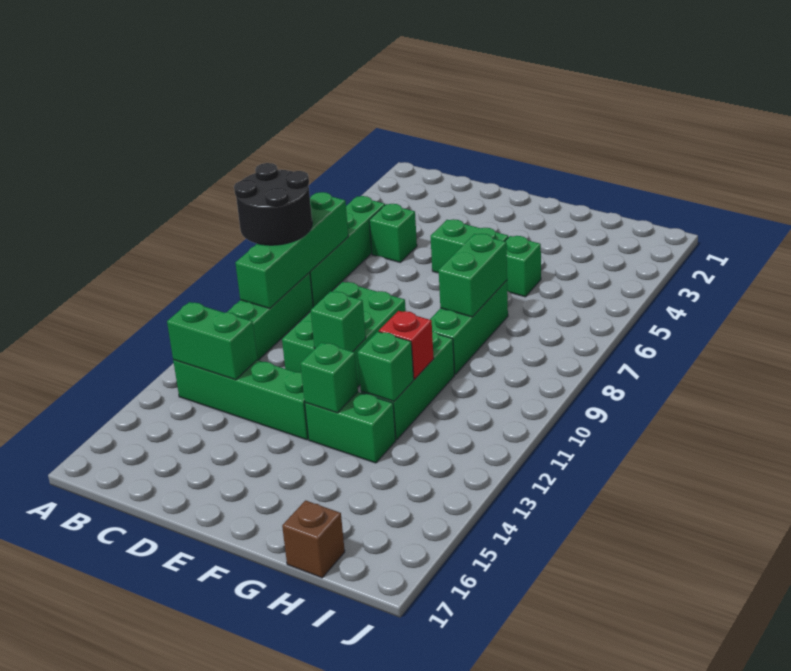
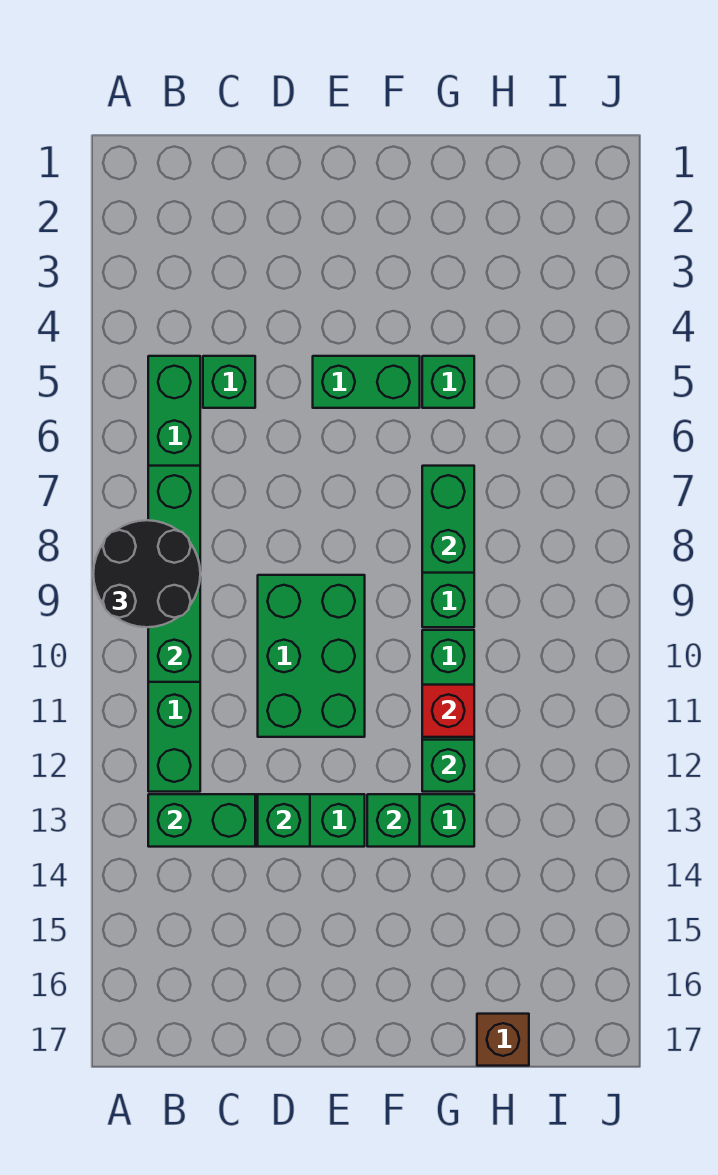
green 1x1 brick [311,291,366,352] -> green 1x1 brick moved to [258,794,310,847]

